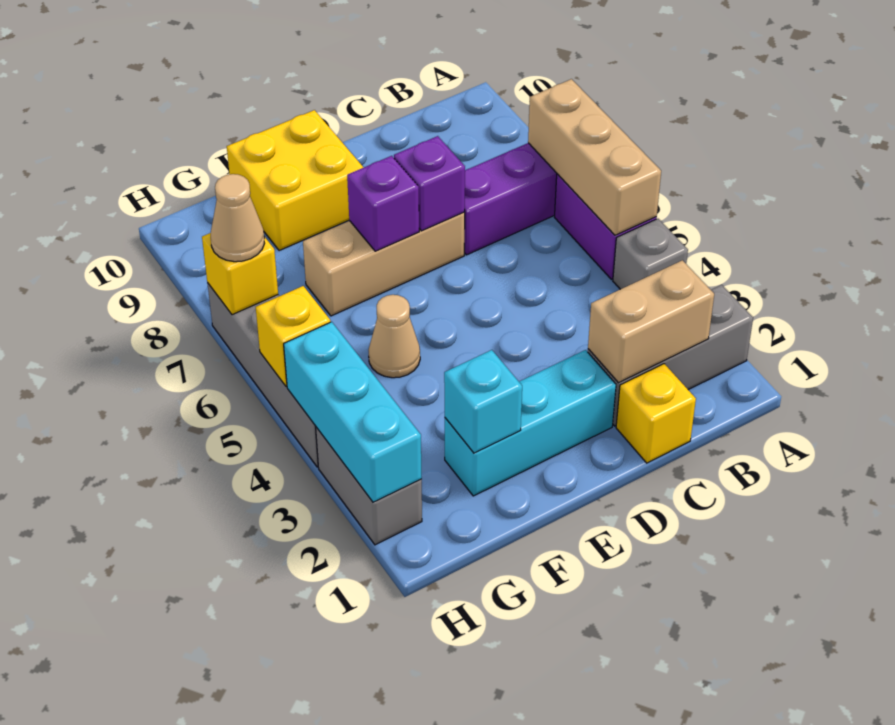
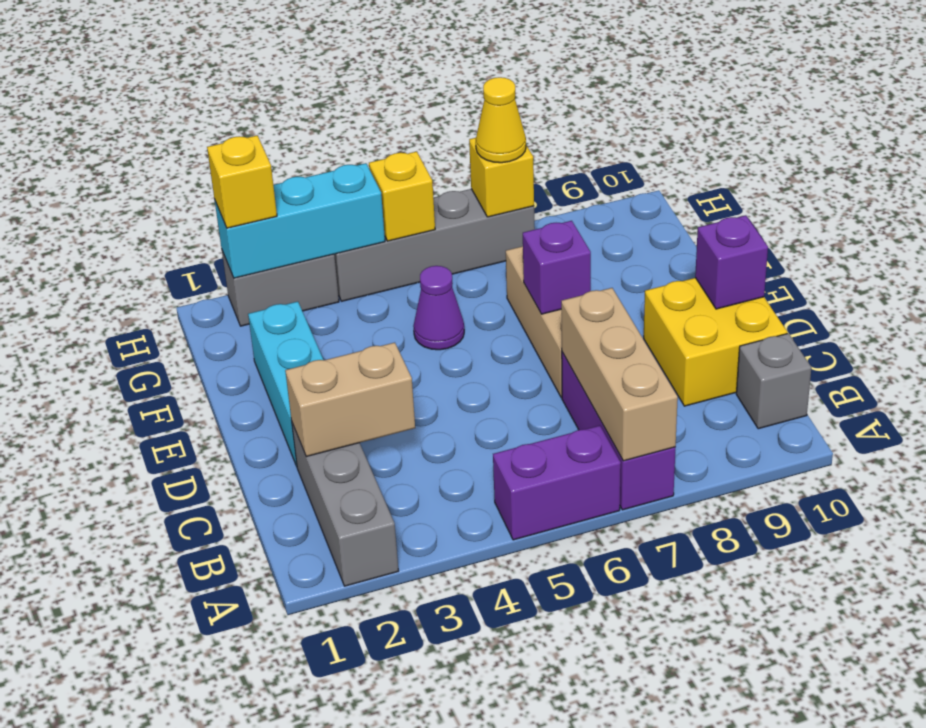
grey 1x1 brick [613,219,688,289] -> grey 1x1 brick moved to [736,333,812,429]
tan 1x3 brick [528,79,661,235] -> tan 1x3 brick turned to [561,288,678,461]
tan 1x2 brick [588,260,714,383] -> tan 1x2 brick turned to [285,343,415,457]
yellow 1x1 brick [616,364,696,463] -> yellow 1x1 brick moved to [207,136,277,228]
purple 1x1 brick [394,136,465,231] -> purple 1x1 brick moved to [695,215,768,309]
yellow 2x2 brick [227,110,364,251] -> yellow 2x2 brick moved to [644,278,787,406]
cyan 1x1 brick [444,350,522,453] -> none
tan 1x1 cone [368,295,420,378] -> purple 1x1 cone [413,266,464,350]
tan 1x1 cone [211,174,265,262] -> yellow 1x1 cone [476,77,526,163]

